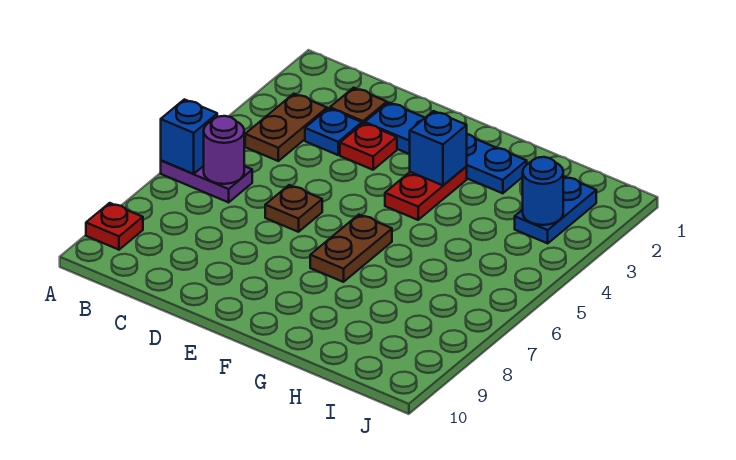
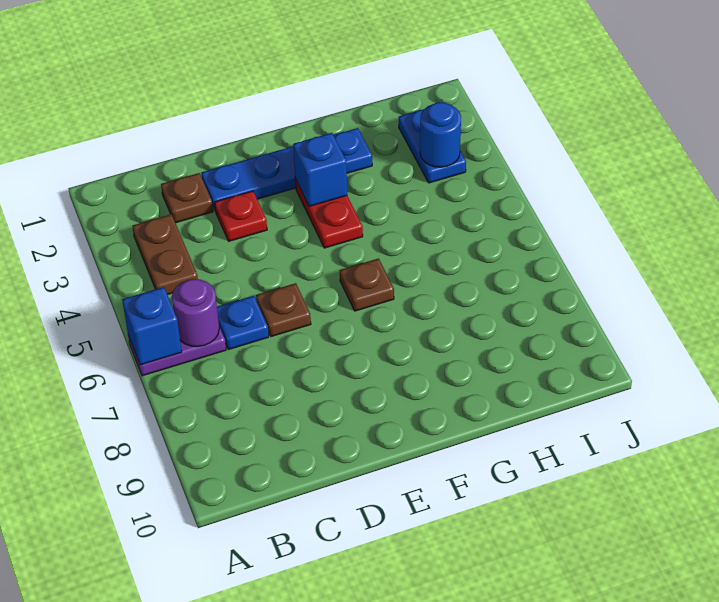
red 1x1 plate [86,203,143,250] -> none
blue 1x1 plate [305,108,362,155] -> blue 1x1 plate moved to [217,296,269,350]
brown 1x2 plate [310,215,392,282] -> brown 1x1 plate [340,258,394,311]

